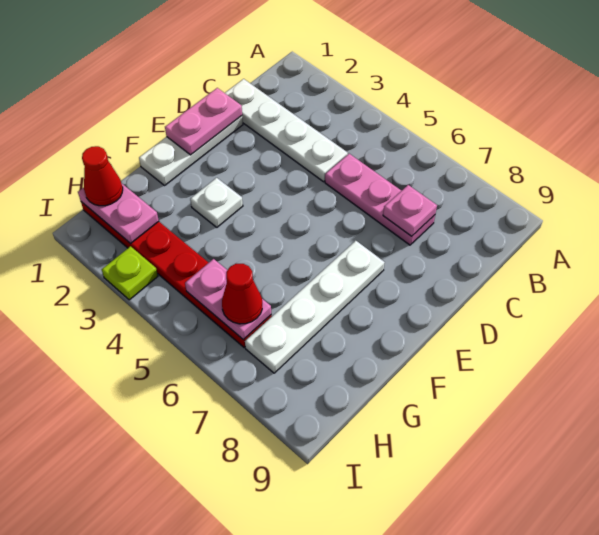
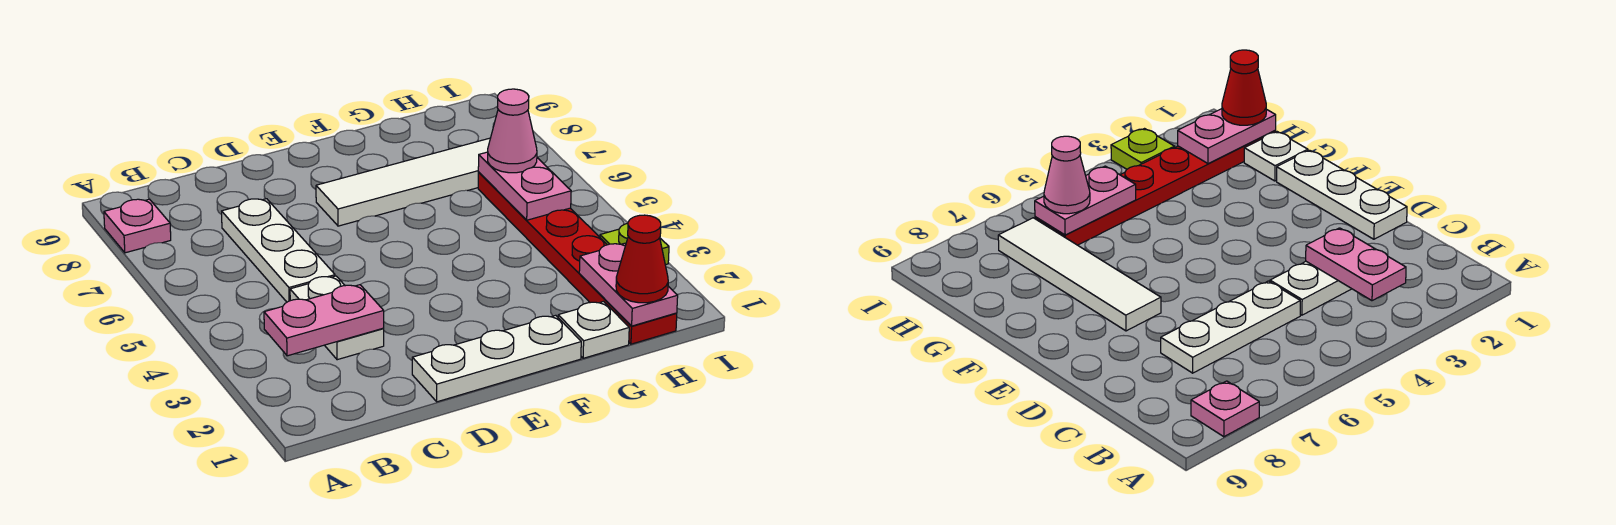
white 1x4 plate [225,79,348,182] -> white 1x2 plate [290,276,384,360]
pink 1x3 plate [325,154,435,245] -> white 1x3 plate [222,199,335,302]
pink 1x1 plate [383,185,437,236] -> pink 1x1 plate moved to [104,199,171,253]
pink 1x2 plate [165,88,242,155] -> pink 1x2 plate moved to [264,285,384,356]
white 1x4 plate [245,241,385,373] -> white 1x4 tile [316,138,490,226]
white 1x1 plate [190,178,243,227] -> white 1x1 plate moved to [558,302,629,358]
red 1x1 cone [222,264,262,324] -> pink 1x1 cone [488,89,537,173]

